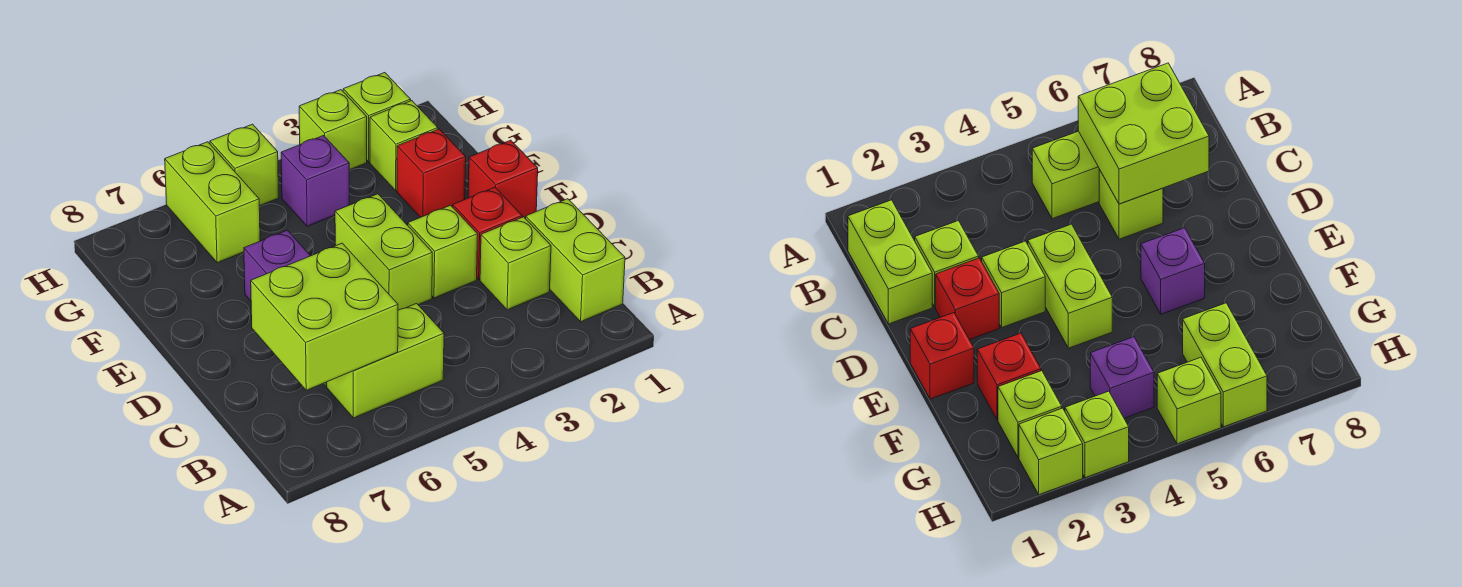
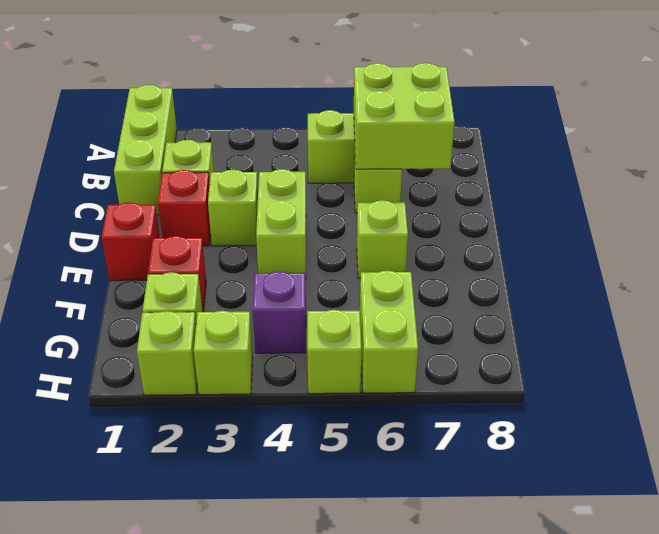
lime 1x2 brick [526,199,625,322] -> lime 1x3 brick [114,85,177,215]
purple 1x1 brick [244,230,310,301] -> lime 1x1 brick [357,200,408,278]

